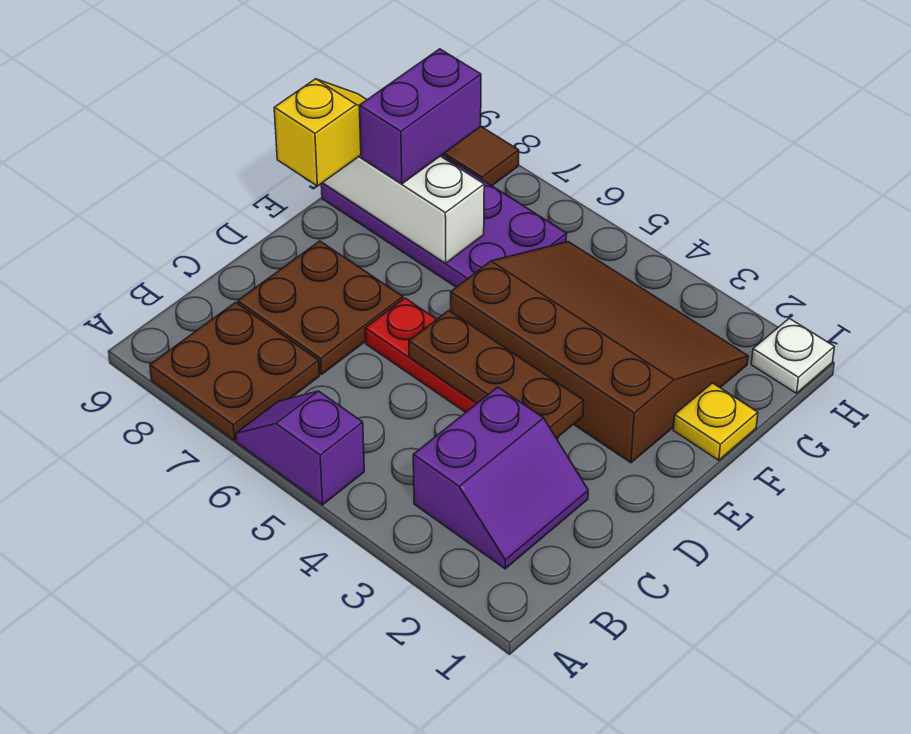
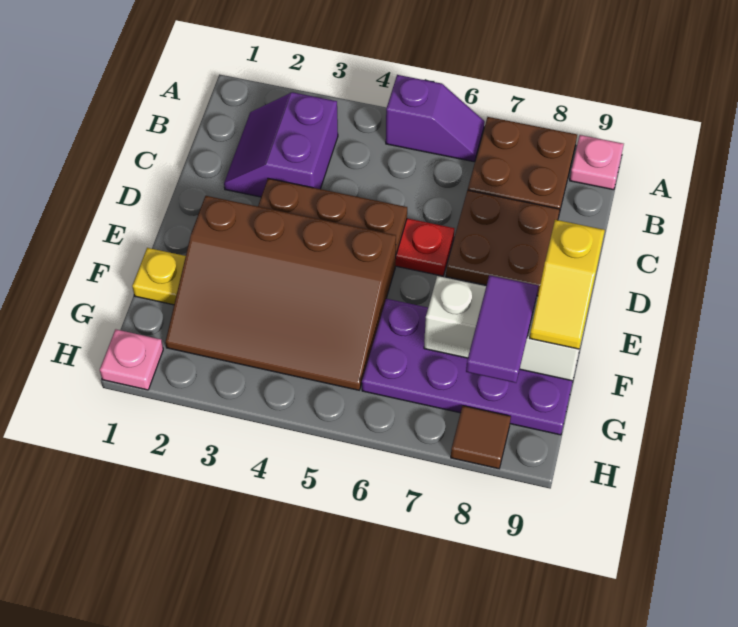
none -> pink 1x1 plate [570,135,624,190]
purple 1x2 brick [359,49,481,184] -> purple 1x2 tile [466,275,538,383]
white 1x1 plate [751,318,834,393] -> pink 1x1 plate [100,329,163,390]

